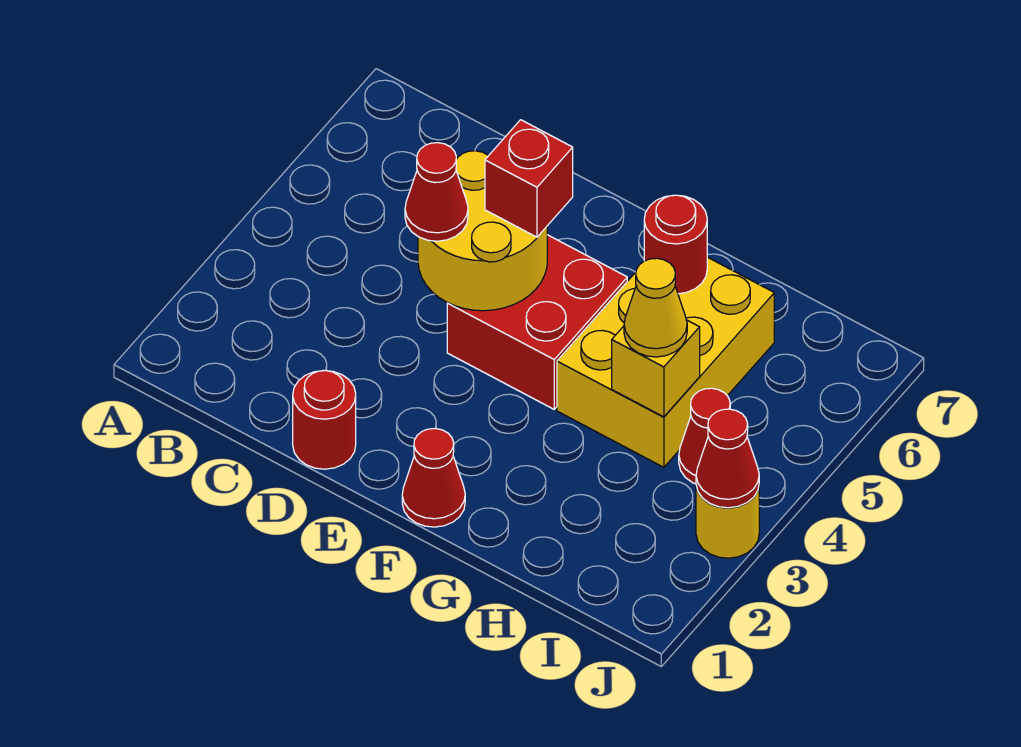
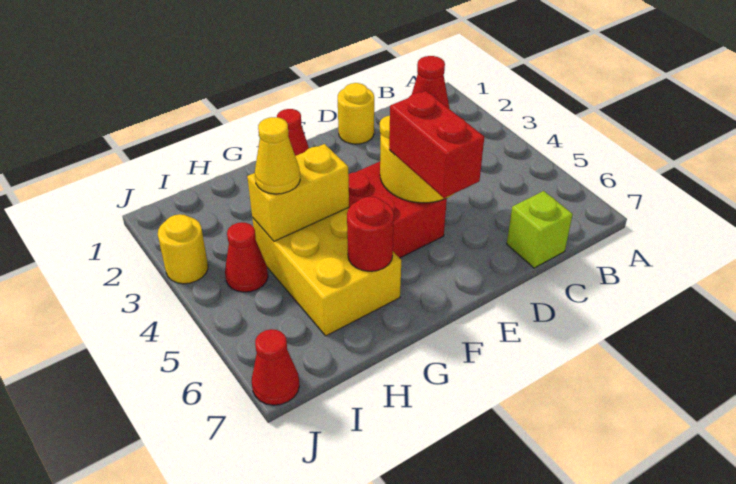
none -> lime 1x1 brick [507,191,573,268]
red 1x1 round brick [293,371,356,469] -> yellow 1x1 round brick [338,83,374,144]
red 1x1 brick [485,120,573,237] -> red 1x2 brick [389,91,484,198]
yellow 1x1 brick [612,320,700,417] -> yellow 1x2 brick [247,144,349,241]
red 1x1 cone [696,409,759,508] -> red 1x1 cone moved to [252,329,299,405]

